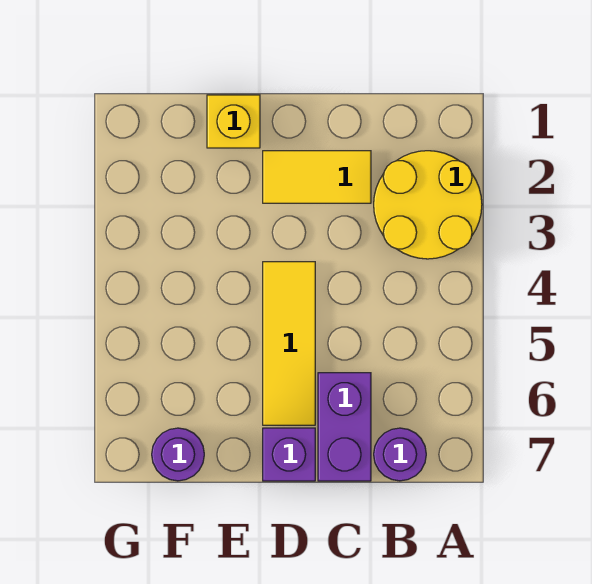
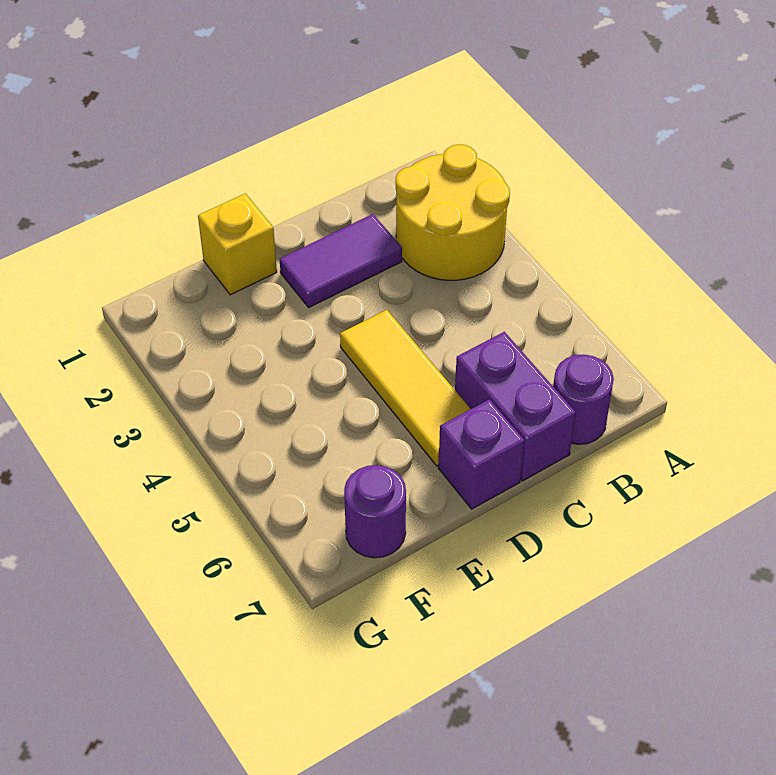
yellow 1x2 tile [263,151,371,203] -> purple 1x2 tile [280,214,402,307]

